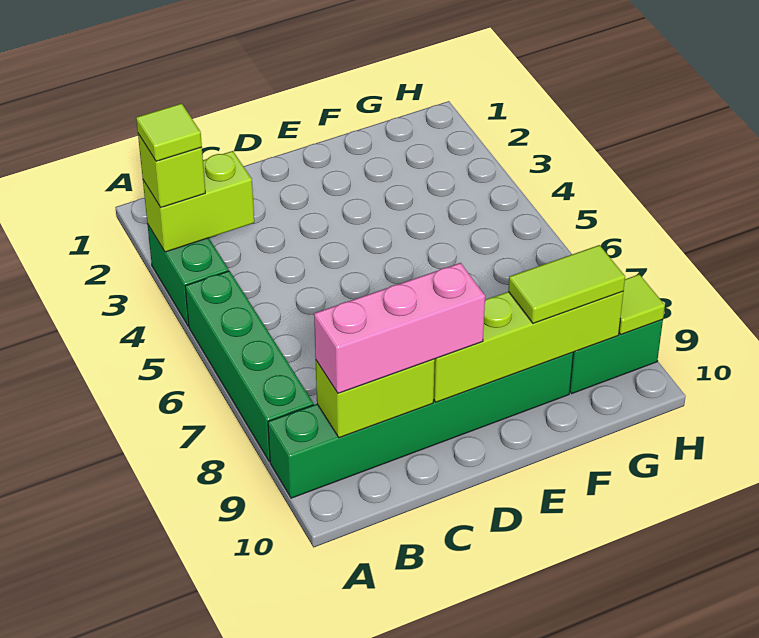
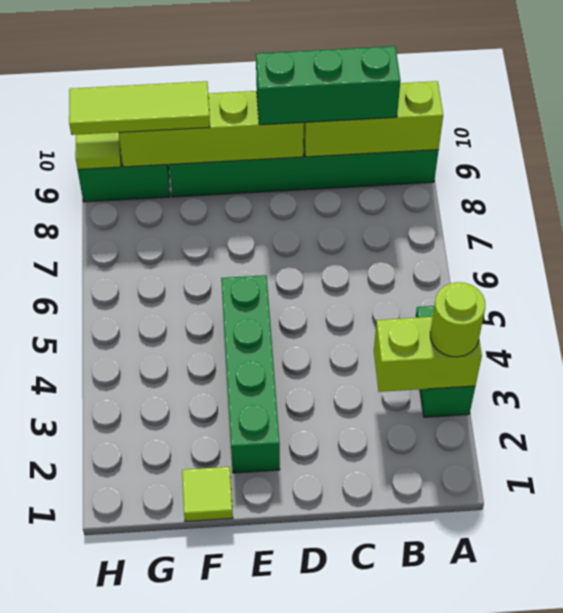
lime 1x1 brick [138,134,205,207] -> lime 1x1 round brick [430,282,485,357]
lime 1x1 tile [136,103,202,161] -> lime 1x1 tile moved to [182,467,233,522]
green 1x4 brick [185,271,314,462] -> green 1x4 brick moved to [221,275,280,473]
lime 1x2 brick [316,359,435,438] -> lime 1x3 brick [304,81,443,157]
pink 1x3 brick [314,263,485,393] -> green 1x3 brick [256,46,401,125]
lime 1x2 tile [508,245,625,324] -> lime 1x3 tile [69,81,210,135]

